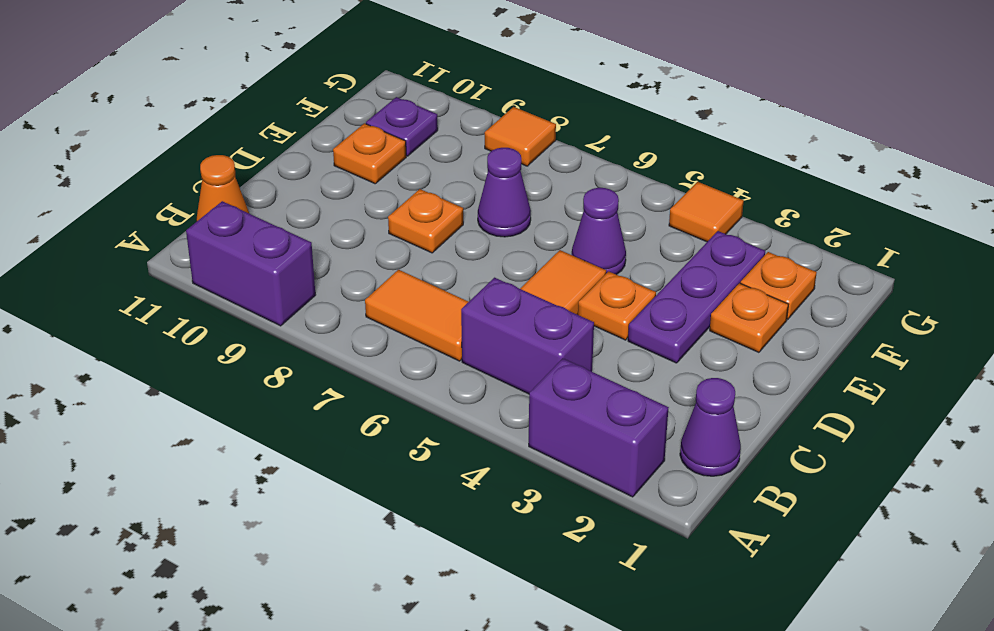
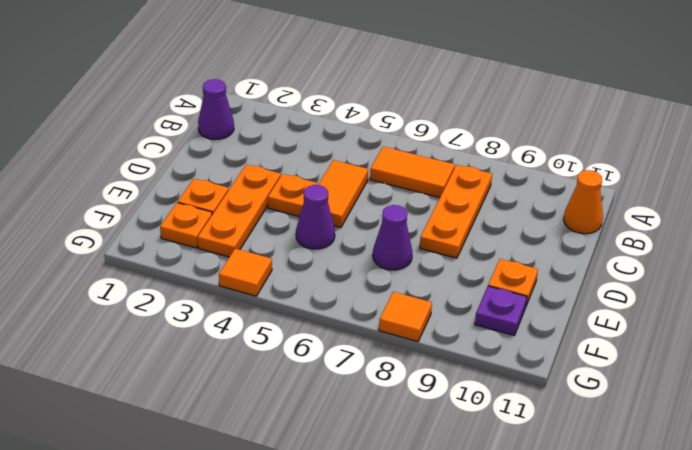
purple 1x2 brick [529,359,669,497] -> none
purple 1x2 brick [186,201,315,326] -> none
purple 1x2 brick [461,278,594,394] -> none
purple 1x3 plate [628,231,765,363] -> orange 1x3 plate [198,165,281,257]
orange 1x1 plate [388,189,463,253] -> orange 1x3 plate [420,165,492,258]

